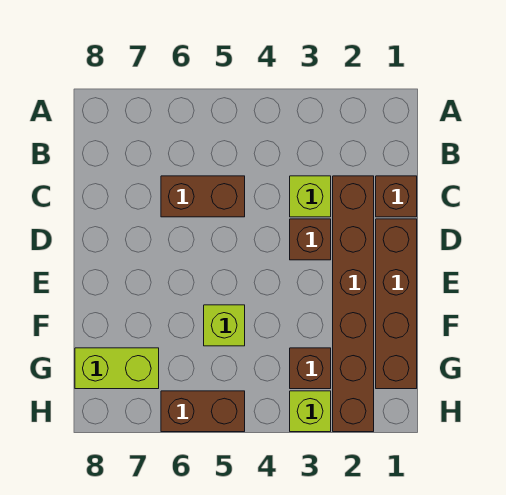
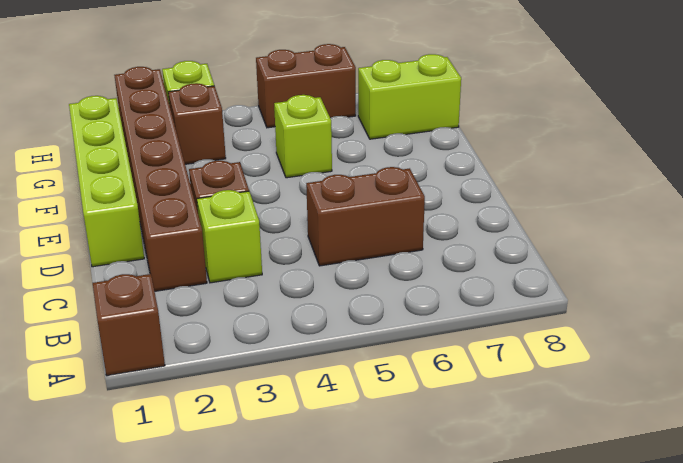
brown 1x1 brick [376,176,417,217] -> brown 1x1 brick moved to [93,274,165,376]
brown 1x4 brick [376,219,417,389] -> lime 1x4 brick [69,96,144,267]

